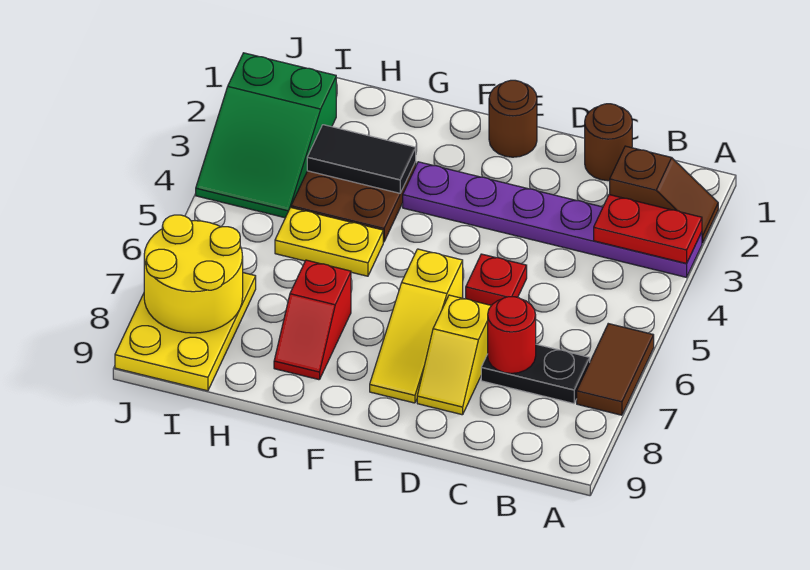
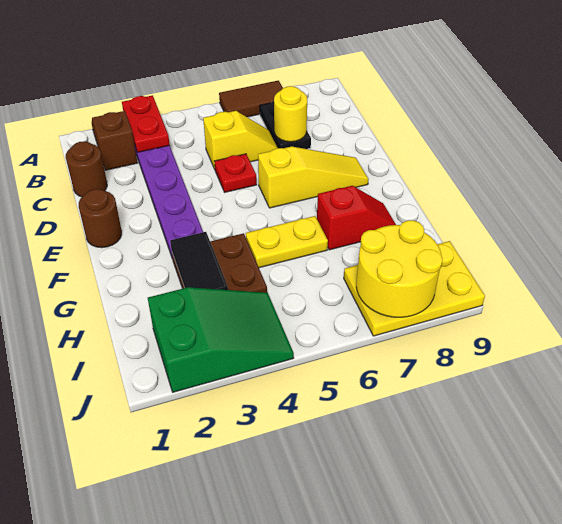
red 1x1 round brick [488,297,536,373] -> yellow 1x1 round brick [274,86,307,142]
yellow 1x2 slope [417,295,491,415] -> yellow 1x2 slope moved to [203,111,278,169]
yellow 1x2 plate [275,207,383,276] -> yellow 1x2 plate turned to [246,216,328,268]

